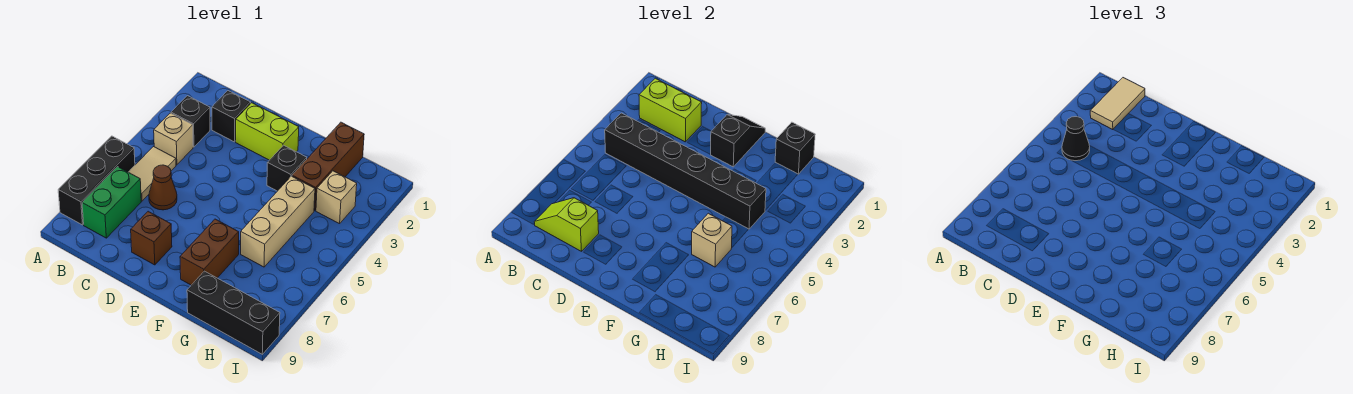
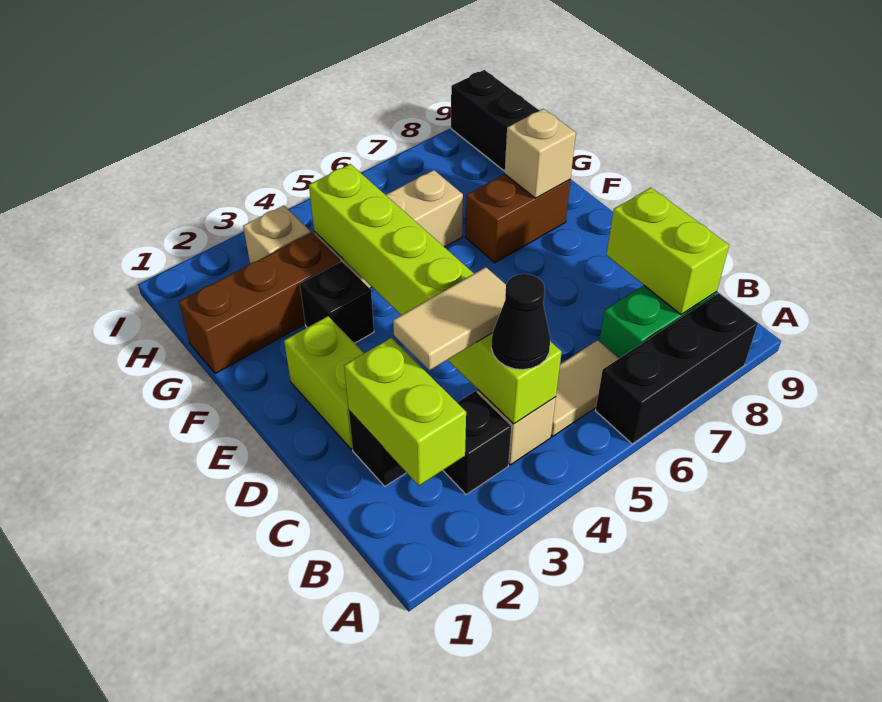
tan 1x2 tile [1090,78,1145,130] -> tan 1x2 tile moved to [393,267,506,371]
black 1x6 brick [605,113,766,229] -> lime 1x6 brick [309,164,562,424]
lime 1x2 slope [534,198,599,251] -> lime 1x2 brick [607,188,729,314]
brown 1x1 cone [149,165,177,210] -> none
brown 1x1 brick [131,211,172,265] -> none
black 1x2 slope [710,115,765,167] -> none
black 1x1 brick [775,122,815,174] -> none
tan 1x1 brick [692,213,732,267] -> tan 1x1 brick moved to [505,109,576,198]

